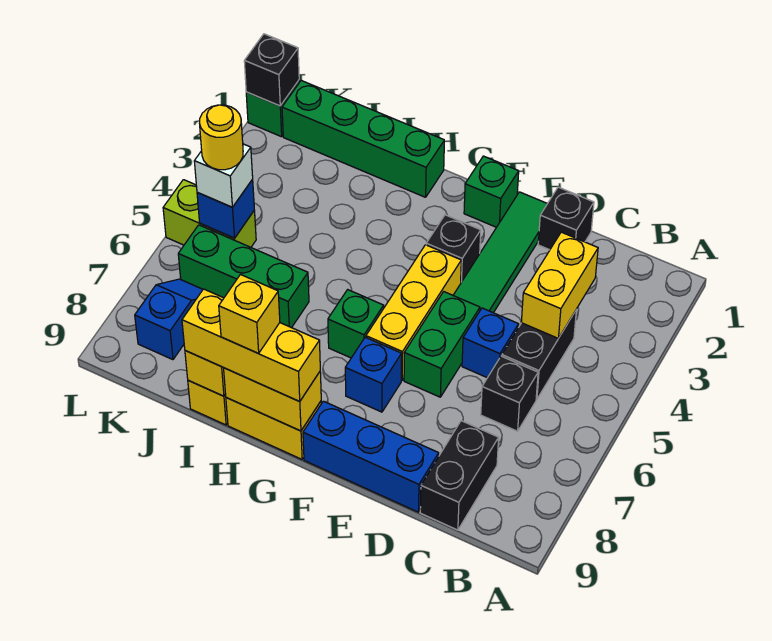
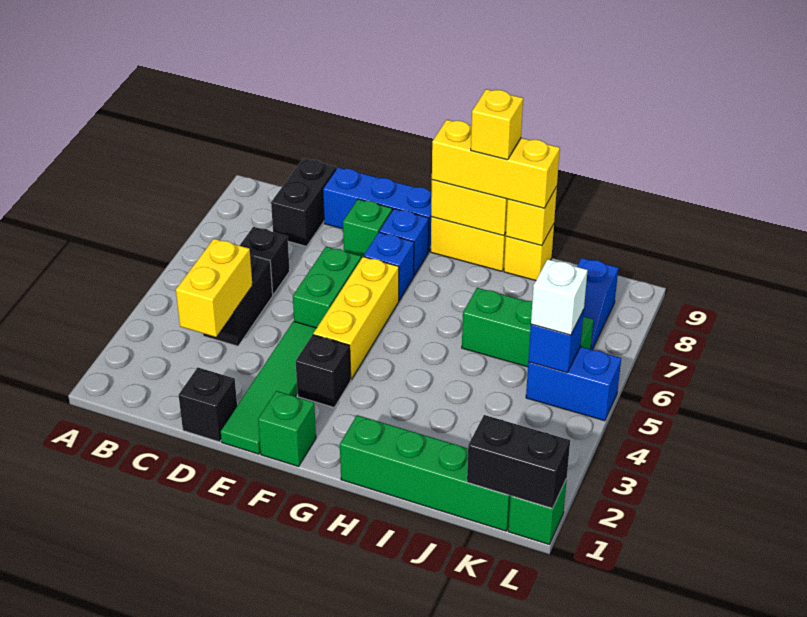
blue 1x1 brick [462,308,519,378] -> blue 1x1 brick moved to [379,209,429,276]
green 1x1 brick [328,290,384,358] -> green 1x1 brick moved to [343,199,392,259]
lime 1x2 brick [163,180,256,247] -> blue 1x2 brick [526,347,621,421]
yellow 1x1 round brick [199,105,243,170] -> none
black 1x1 brick [244,34,299,106] -> black 1x2 brick [467,415,570,509]

